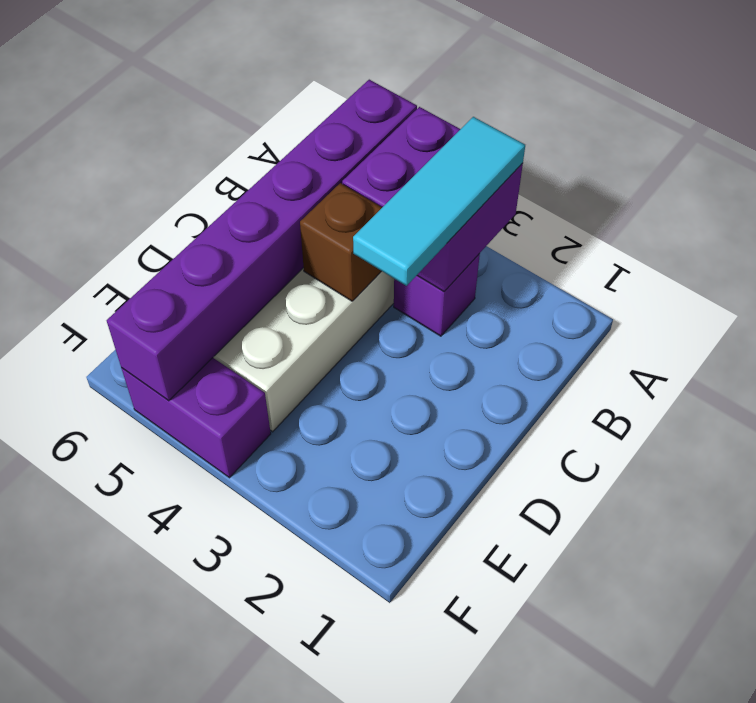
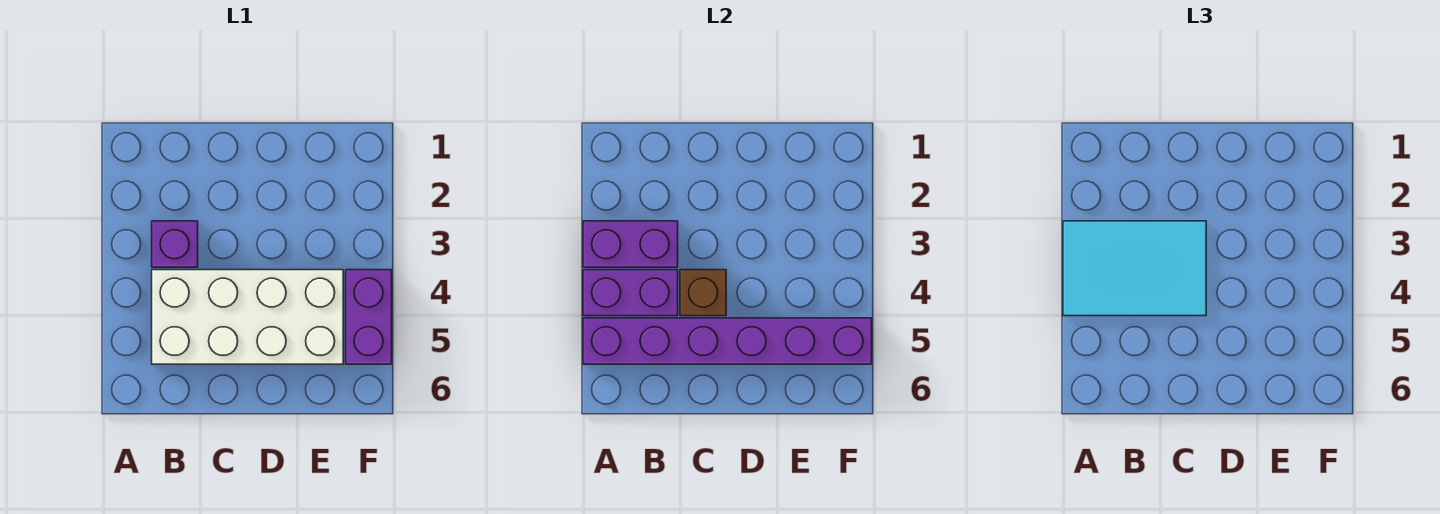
cyan 1x3 tile [353,117,525,286] -> cyan 2x3 tile [1063,221,1206,316]

